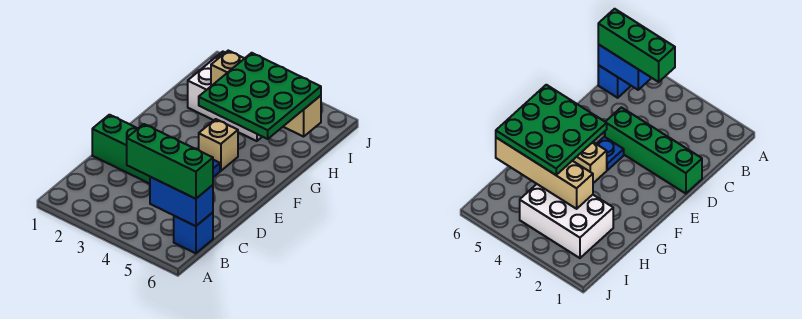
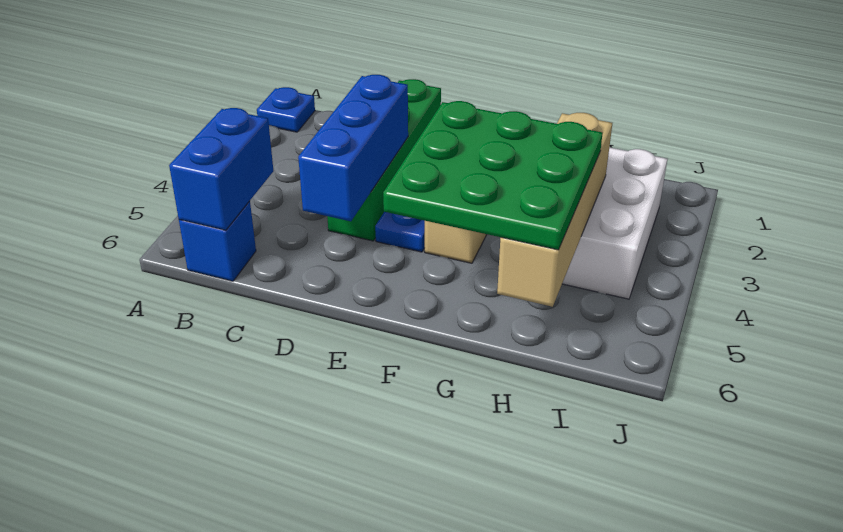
none -> blue 1x1 plate [257,87,315,132]
green 1x3 brick [127,124,213,199] -> none
none -> blue 1x3 brick [298,75,408,221]

